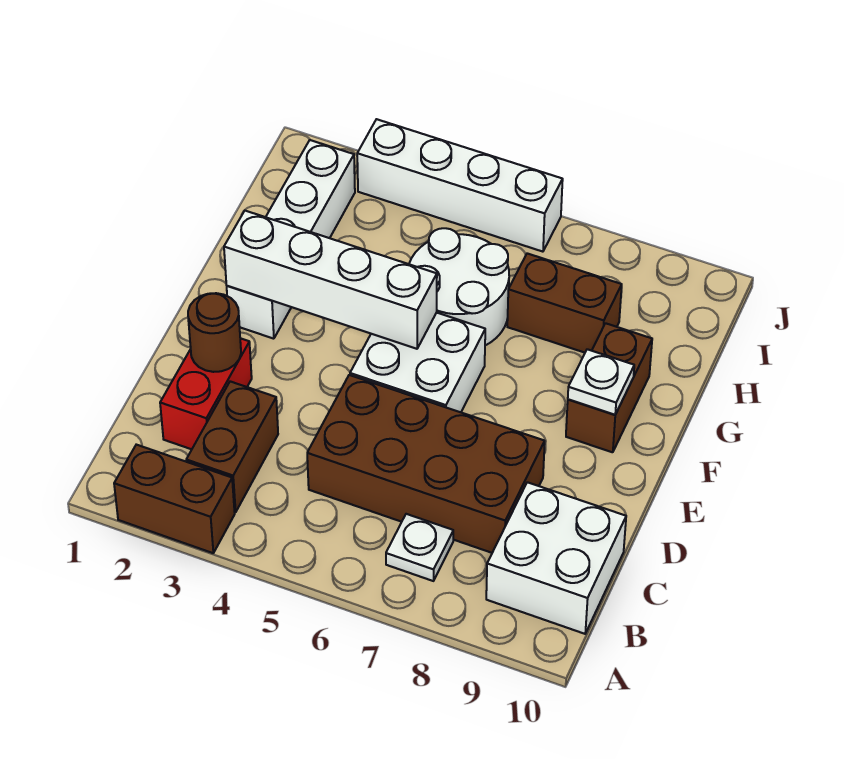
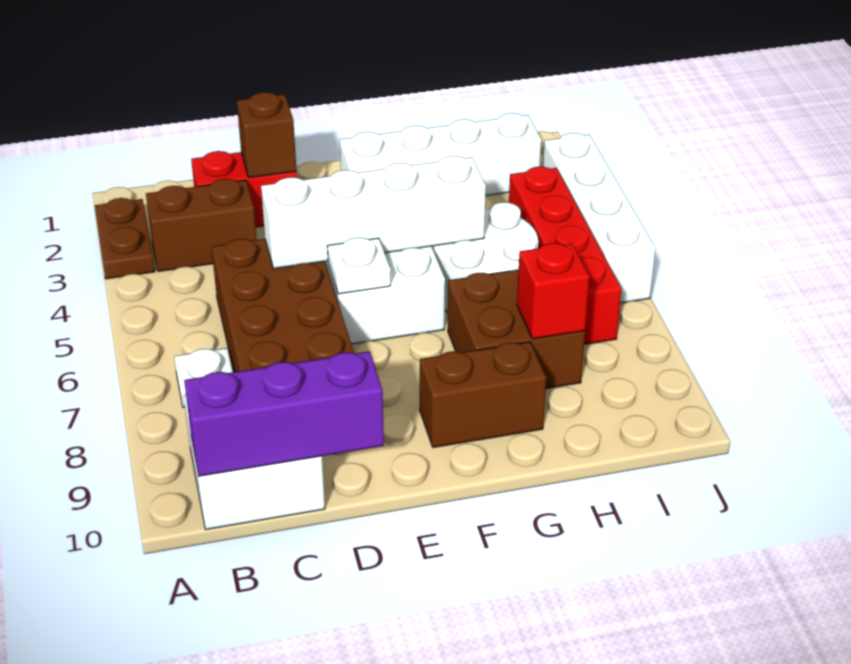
brown 1x2 brick [114,445,235,553] -> brown 1x2 plate [95,198,155,279]
none -> purple 1x3 brick [184,351,384,476]
brown 1x1 round brick [188,293,241,372] -> brown 1x1 brick [237,92,296,178]
white 1x4 brick [224,211,437,349] -> white 1x4 brick turned to [261,156,486,269]
white 1x1 plate [568,349,634,415] -> white 1x1 plate moved to [327,238,391,294]
brown 1x2 brick [507,253,622,353] -> brown 2x2 brick [448,270,585,388]
none -> red 1x1 brick [517,243,590,339]
none -> red 1x4 brick [509,167,621,344]

